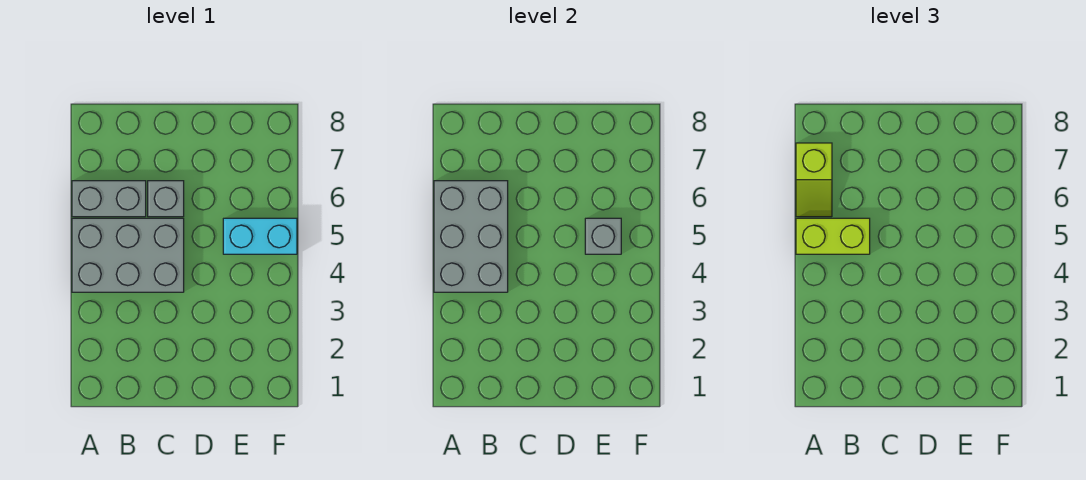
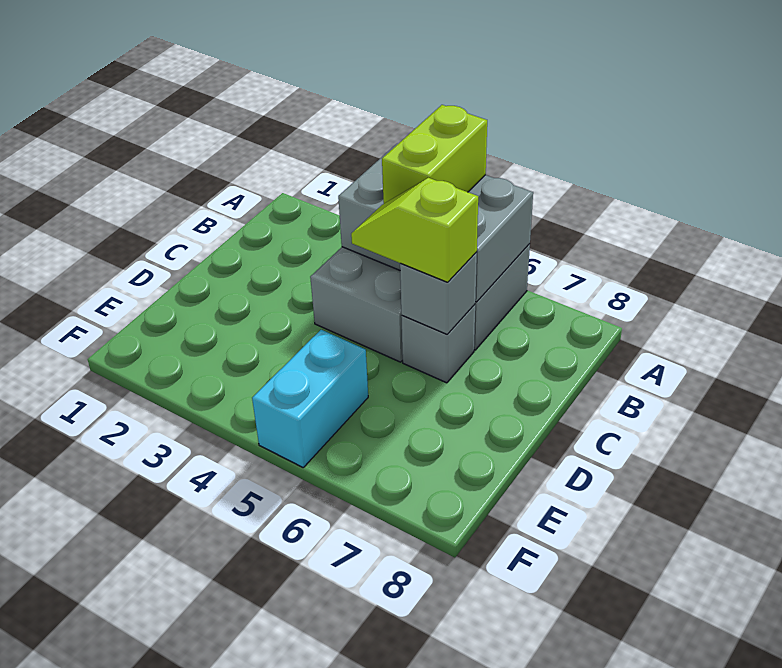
lime 1x2 slope [796,143,832,217] -> lime 1x2 slope moved to [351,178,478,282]
grey 1x1 brick [585,218,621,254] -> grey 1x1 brick moved to [400,252,477,334]

